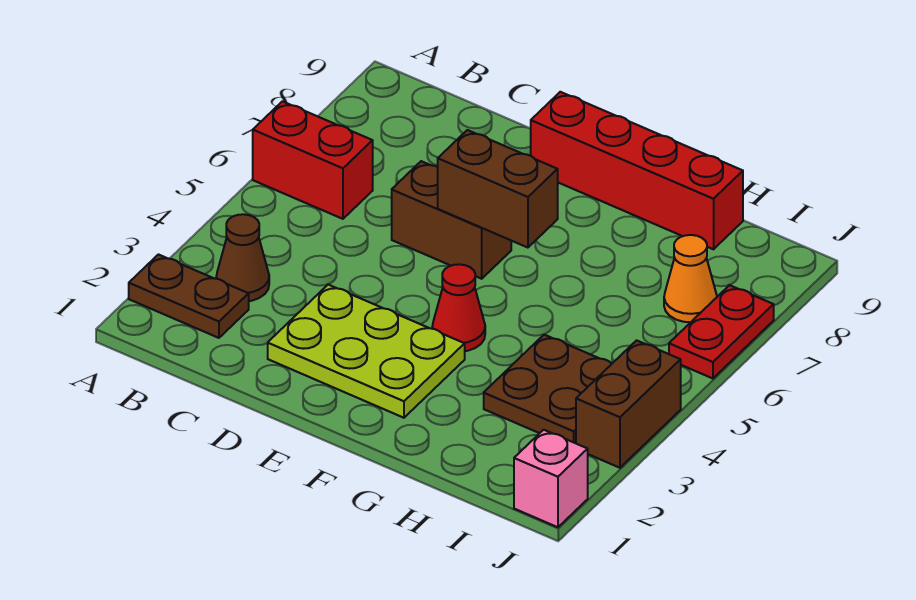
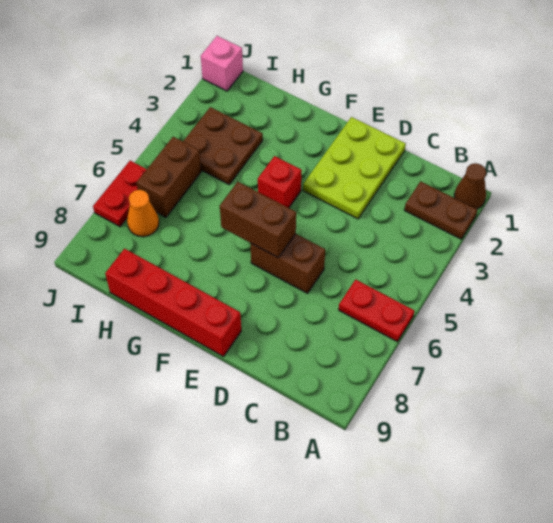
red 1x2 brick [253,101,373,219] -> red 1x2 plate [339,280,414,342]
brown 1x1 cone [216,214,269,301] -> brown 1x1 cone moved to [454,163,486,209]
lime 2x3 plate [268,285,465,418] -> lime 2x3 plate turned to [303,117,406,219]
red 1x1 cone [432,264,485,351] -> red 1x1 brick [258,156,302,208]
brown 1x2 brick [576,340,681,468] -> brown 1x2 brick moved to [137,137,201,217]

